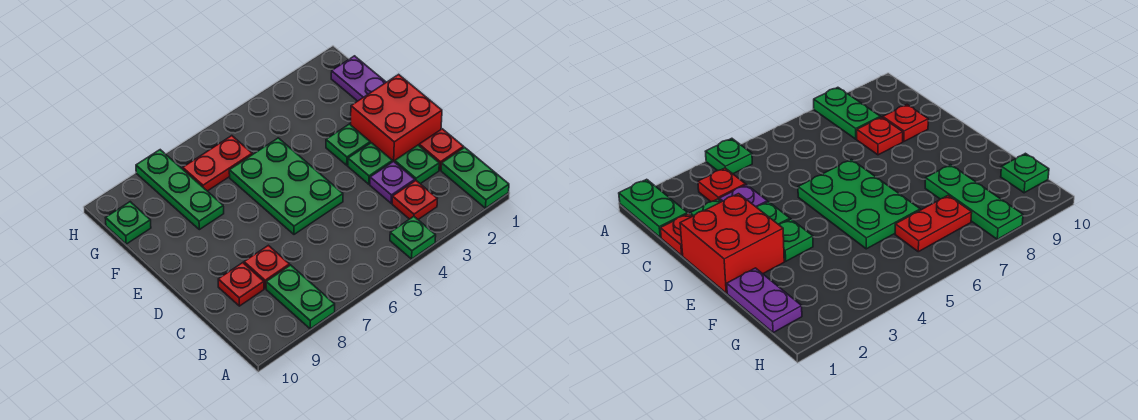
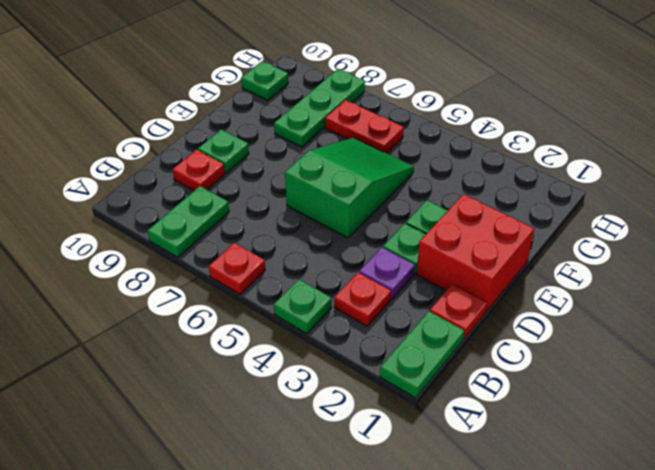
green 1x1 plate [395,145,439,184] -> green 1x1 plate moved to [198,129,249,173]
red 1x1 plate [244,245,290,288] -> red 1x1 plate moved to [209,243,265,294]
green 2x3 plate [229,138,343,234] -> green 2x3 slope [285,137,414,238]
purple 1x2 plate [331,56,386,101] -> none

